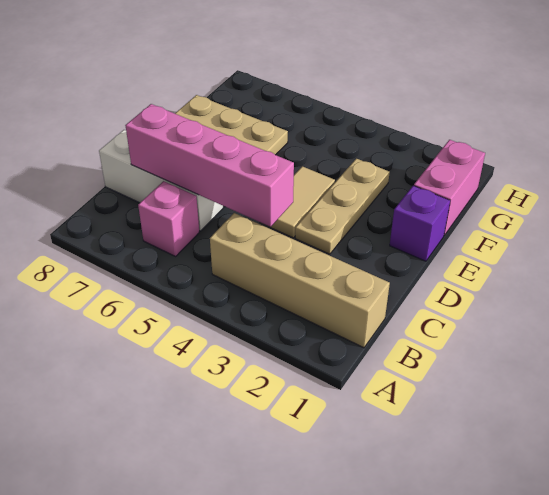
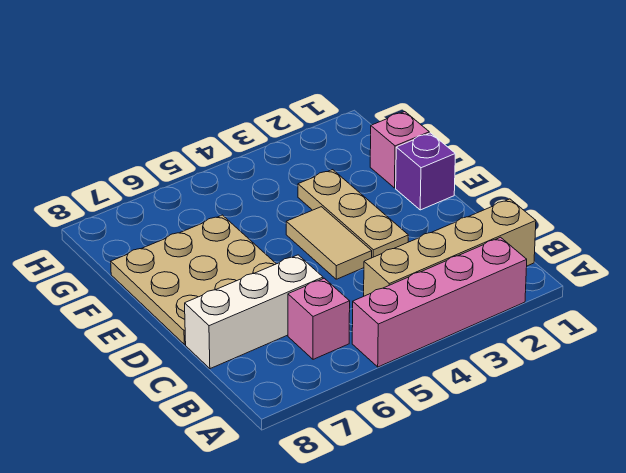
pink 1x4 brick [125,104,294,227] -> pink 1x4 brick moved to [352,237,527,367]
pink 1x2 brick [414,140,485,235] -> pink 1x1 brick [370,112,429,188]

